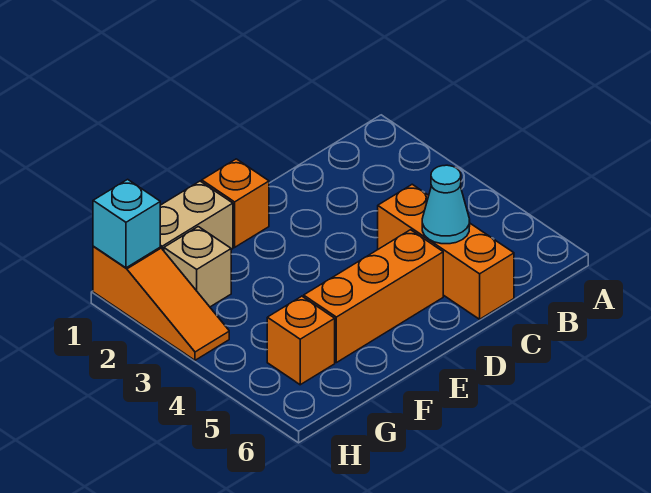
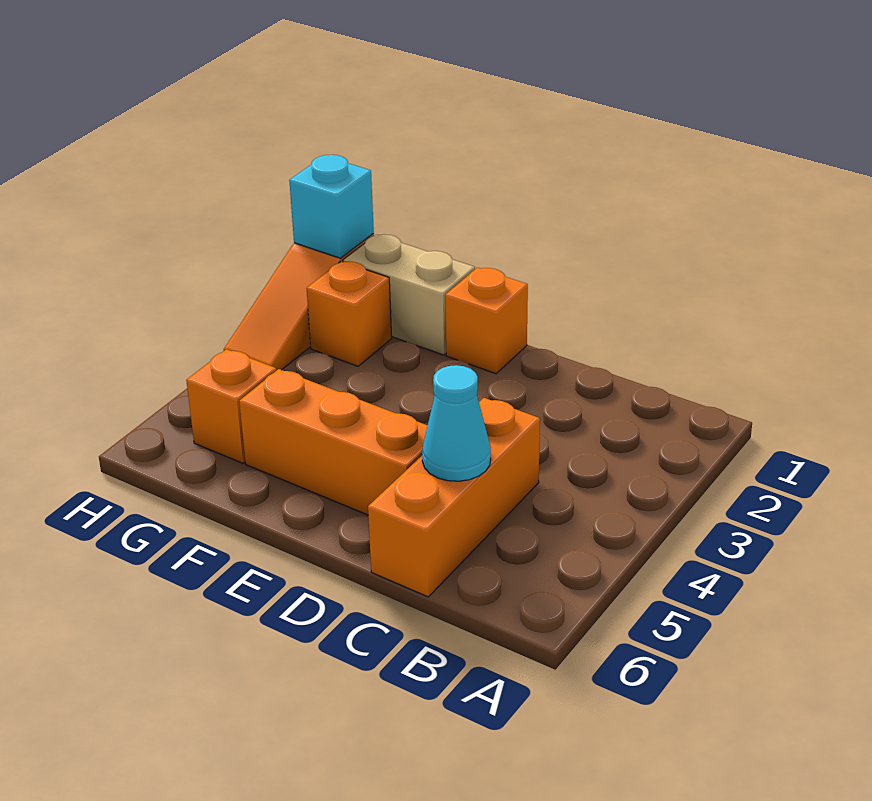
tan 1x1 brick [164,227,231,307] -> orange 1x1 brick [307,261,392,366]

